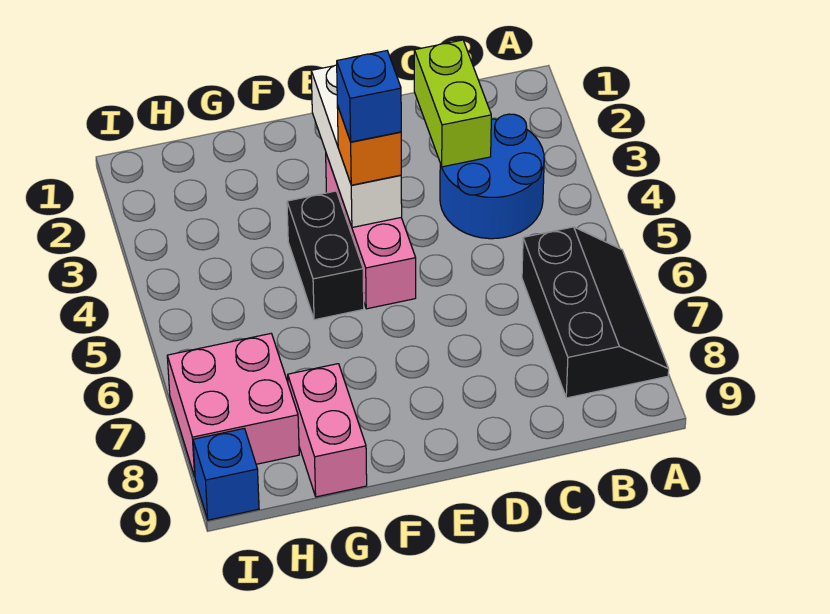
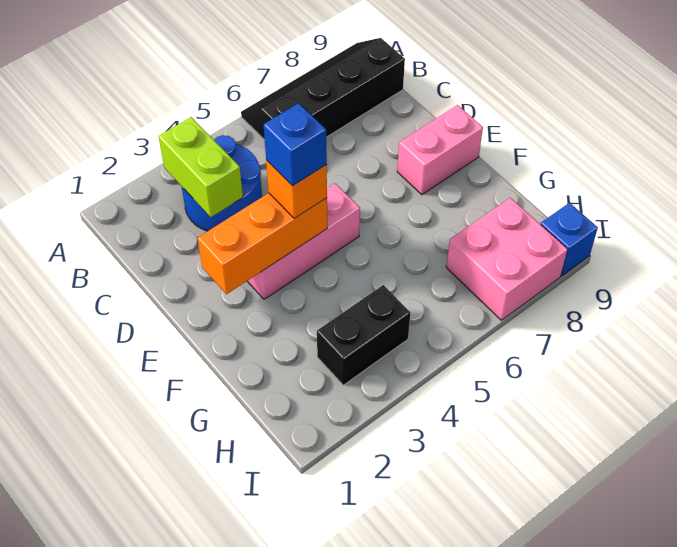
black 2x3 slope [522,227,669,398] -> black 2x4 slope [241,38,405,140]
lime 1x2 brick [414,40,491,167] -> lime 1x2 brick turned to [158,117,243,217]
white 1x3 brick [311,65,402,227] -> orange 1x3 brick [198,193,327,294]
black 1x2 brick [287,191,364,320] -> black 1x2 brick moved to [317,285,410,385]
pink 1x2 brick [288,364,367,497] -> pink 1x2 brick moved to [397,105,483,195]

